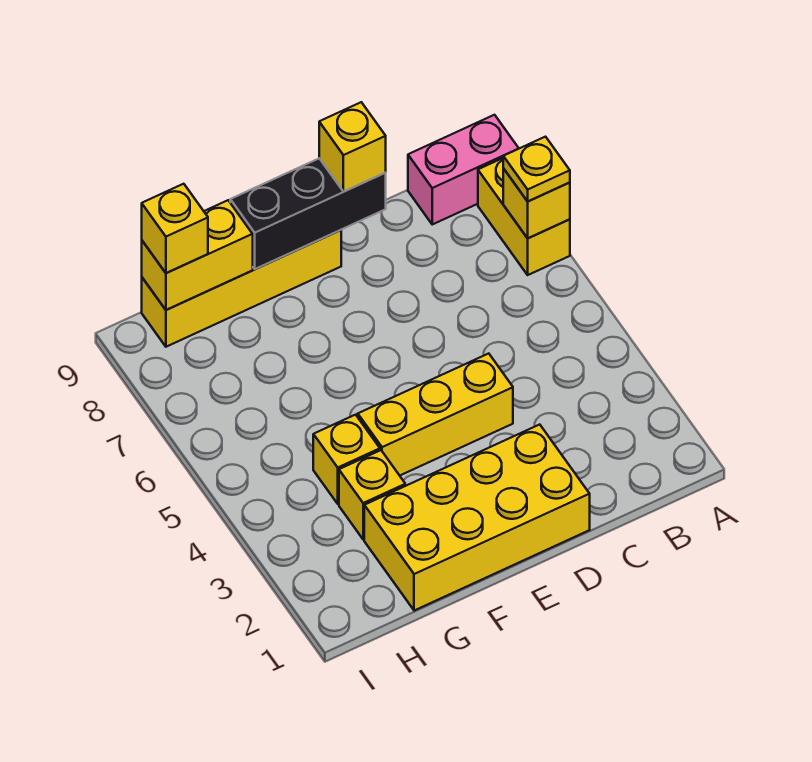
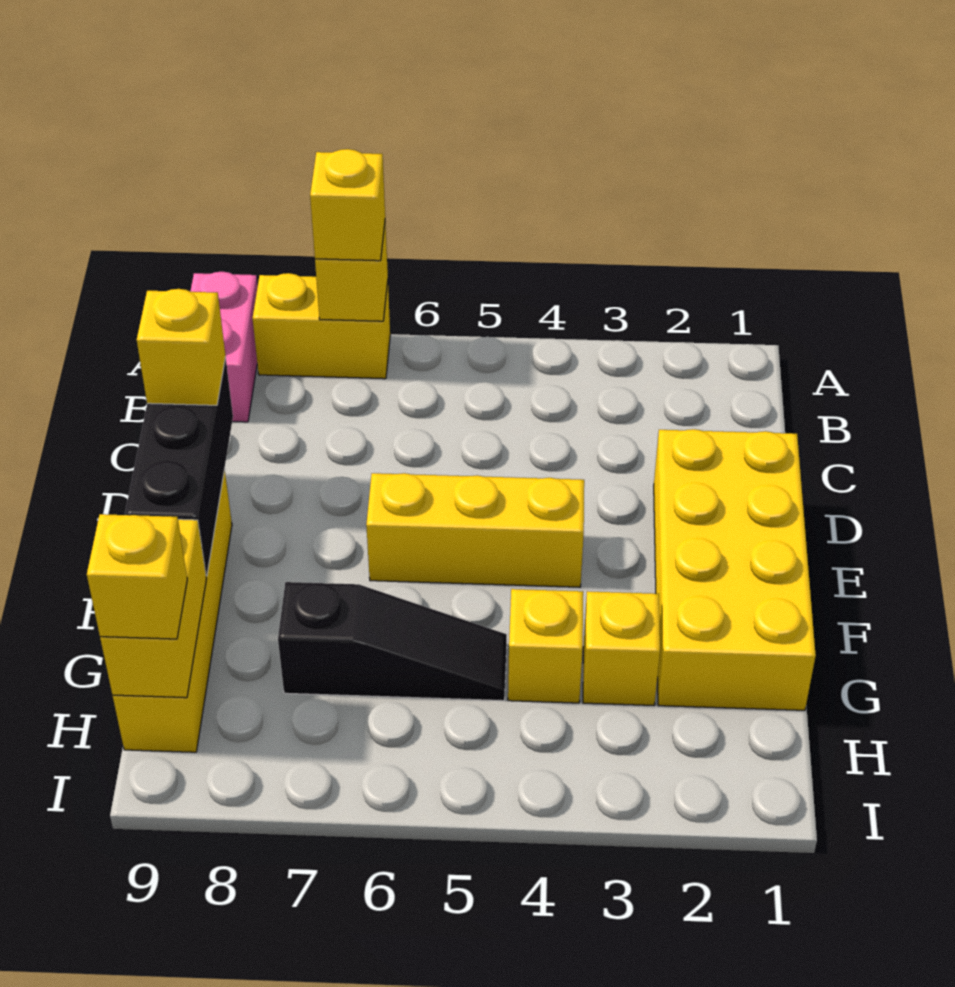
yellow 1x1 plate [503,137,570,201] -> yellow 1x1 brick [310,149,385,261]
yellow 1x3 brick [358,353,513,476] -> yellow 1x3 brick turned to [366,473,584,587]
none -> black 1x3 slope [278,582,507,701]

